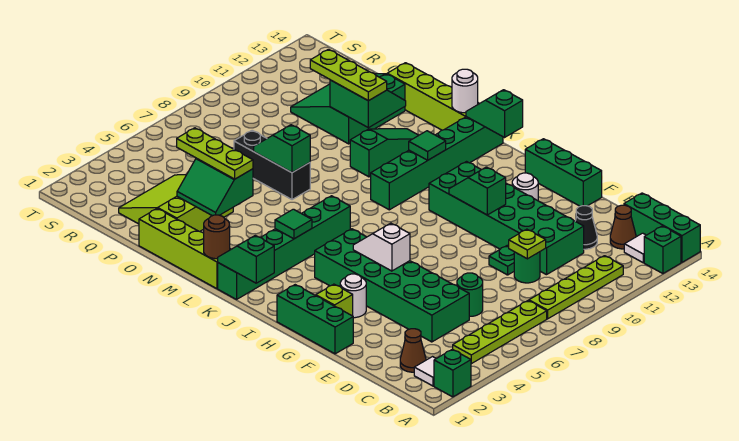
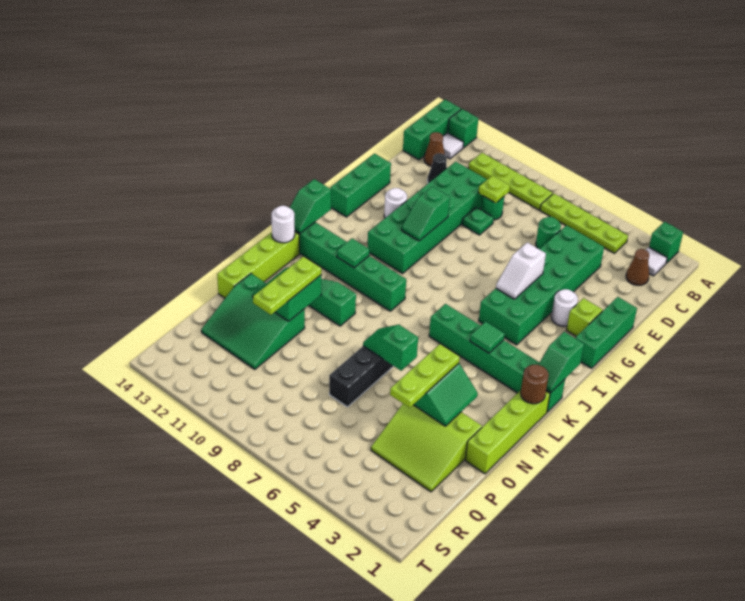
green 1x2 slope [254,125,310,173] -> green 1x2 slope turned to [363,325,418,371]

